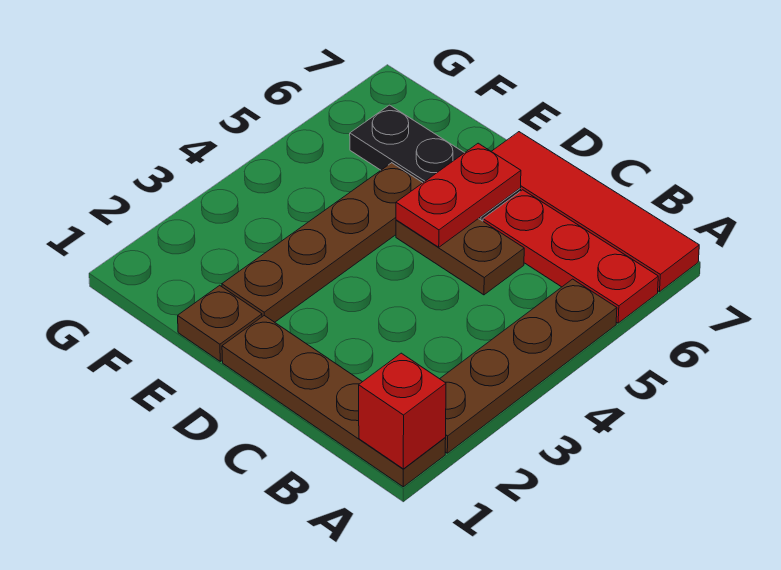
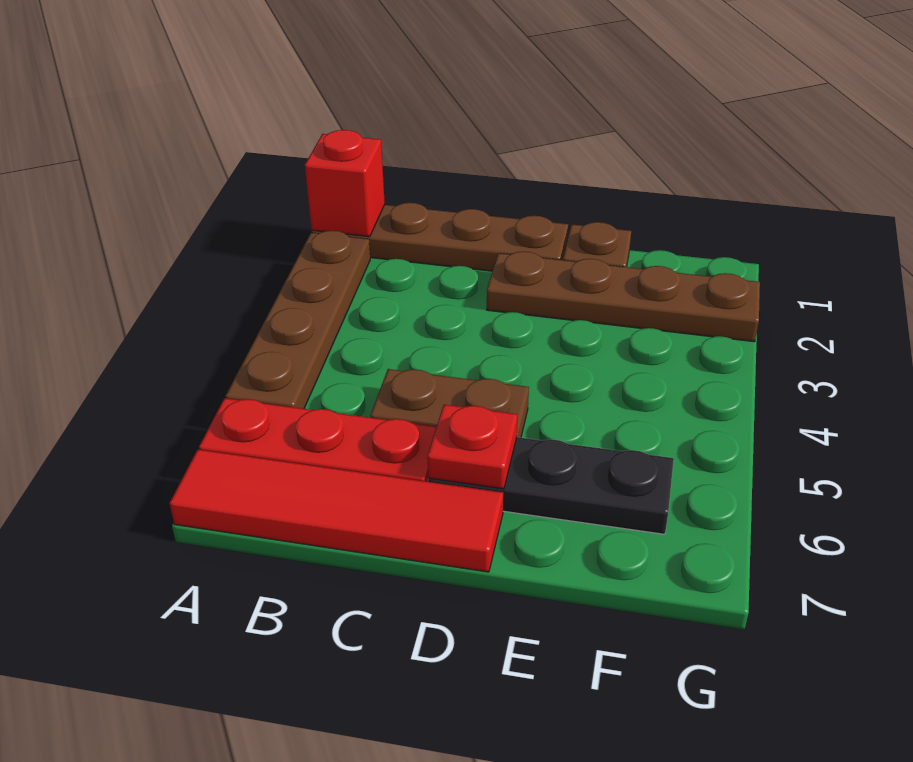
red 1x2 plate [396,143,521,247] -> red 1x1 plate [427,405,517,489]
brown 1x4 plate [222,163,423,322] -> brown 1x4 plate turned to [487,251,760,342]

